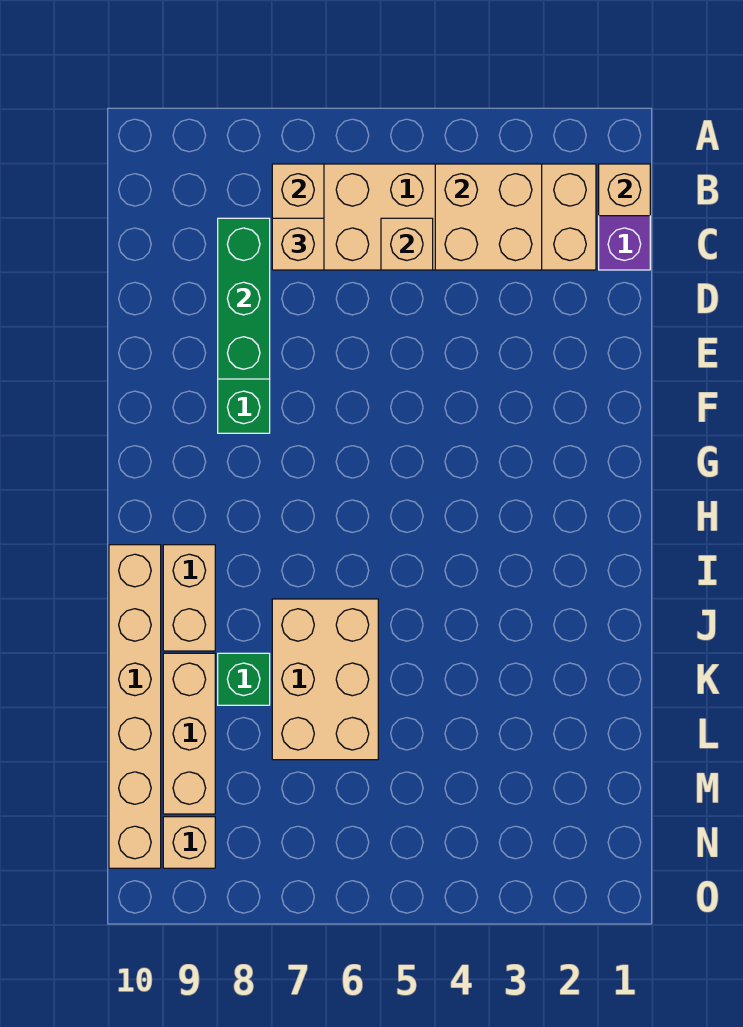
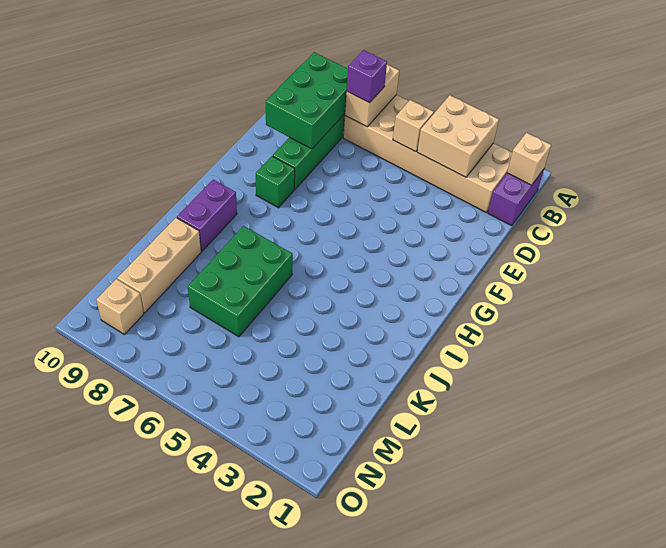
tan 1x1 brick [272,218,324,270] -> purple 1x1 brick [347,50,387,103]
green 1x3 brick [218,218,270,379] -> green 2x3 brick [266,52,348,149]
tan 1x2 brick [163,545,215,651] -> purple 1x2 brick [177,180,237,251]
tan 1x6 brick [109,545,161,868] -> none
tan 2x3 brick [272,599,378,760] -> green 2x3 brick [188,226,293,337]
green 1x1 brick [218,653,270,705] -> green 1x1 brick moved to [256,156,295,208]

